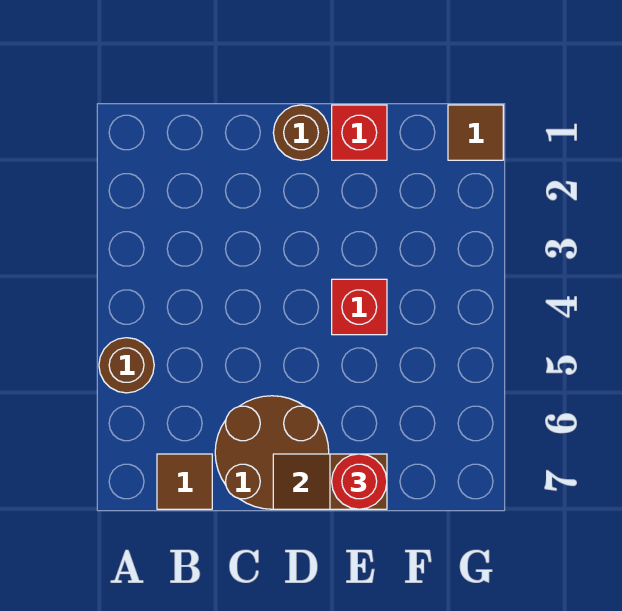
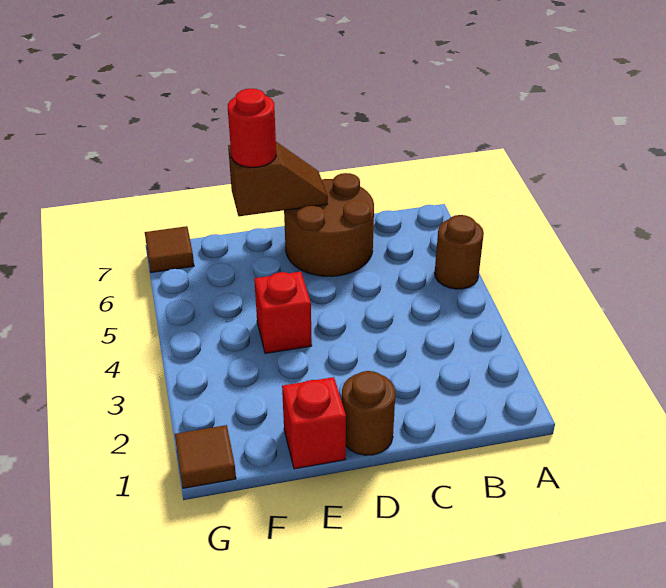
brown 1x1 tile [157,454,212,509] -> brown 1x1 tile moved to [145,226,194,273]

